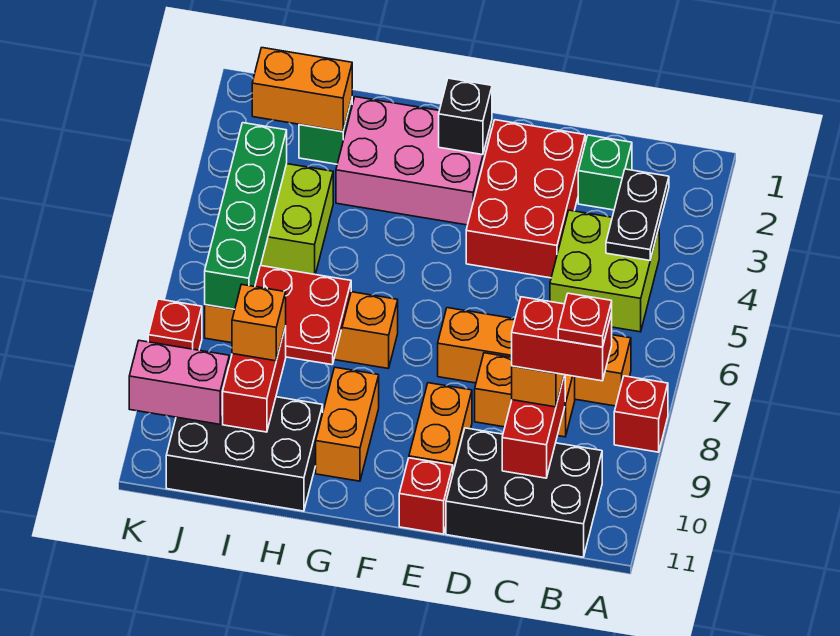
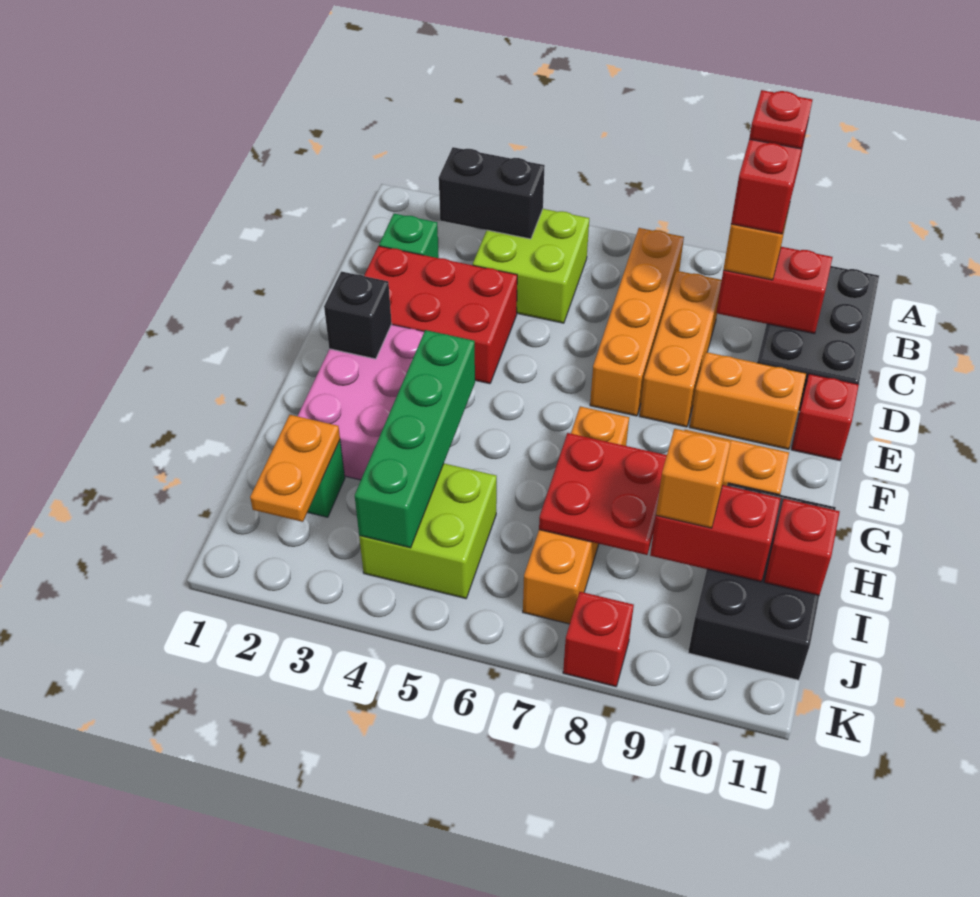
red 1x1 brick [614,376,668,452] -> red 1x1 brick moved to [764,499,840,595]
black 1x2 plate [606,169,669,260] -> black 1x2 brick [439,147,545,239]
orange 1x2 brick [475,353,575,437] -> orange 1x3 brick [640,271,722,427]
orange 1x2 brick [252,48,352,132] -> orange 1x2 plate [250,415,340,522]
green 1x4 brick [205,123,287,310] -> green 1x4 brick turned to [355,330,475,548]
pink 1x2 brick [129,341,229,424] -> none

